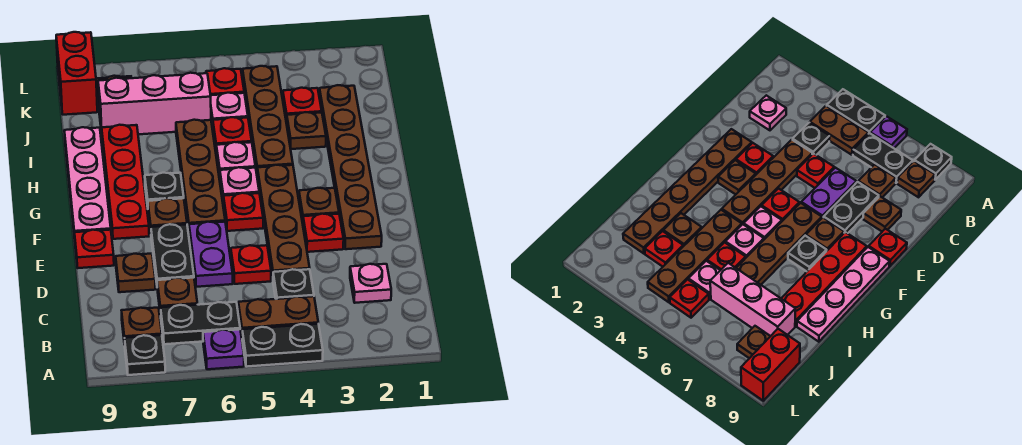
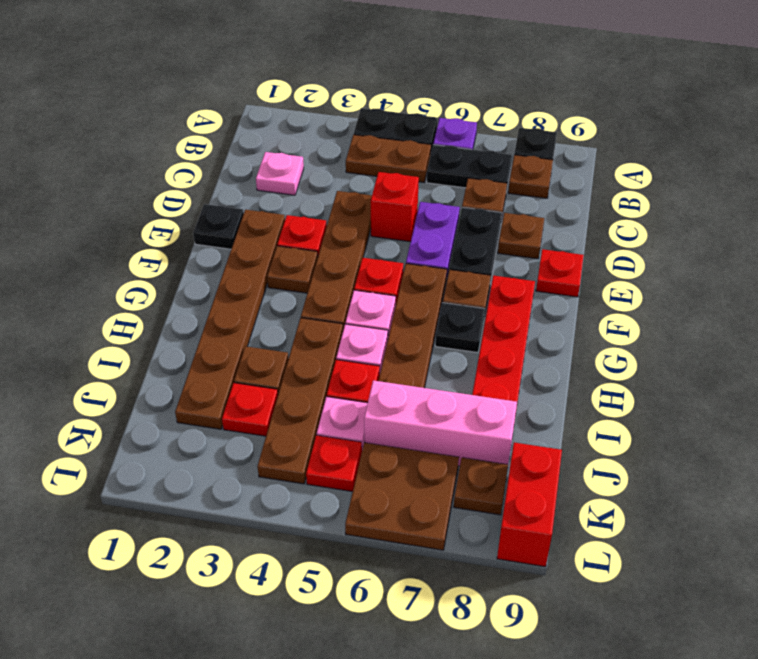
black 1x1 plate [273,269,314,299] -> black 1x1 plate moved to [193,204,244,249]
red 1x1 plate [231,245,271,284] -> red 1x1 brick [371,172,419,242]
pink 1x4 plate [64,127,111,238] -> none
none -> brown 2x2 plate [345,442,459,550]

